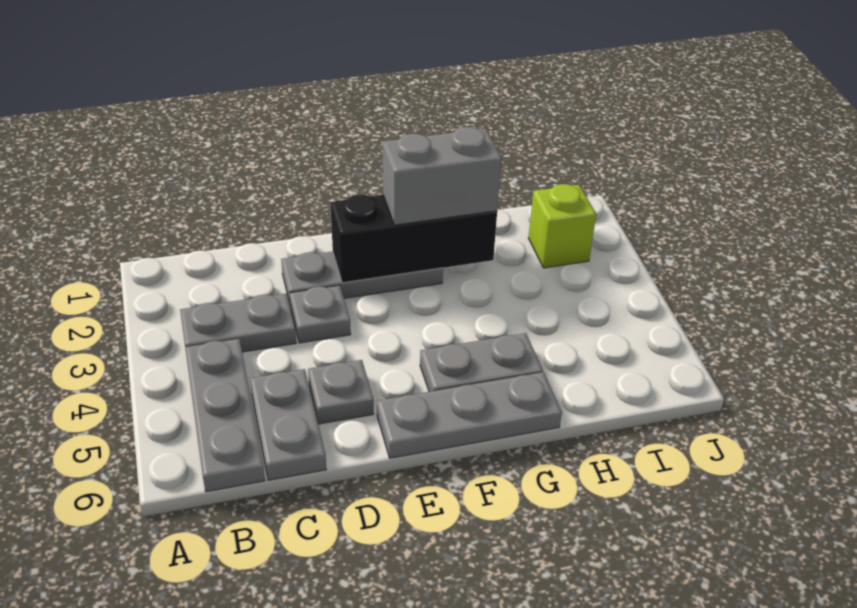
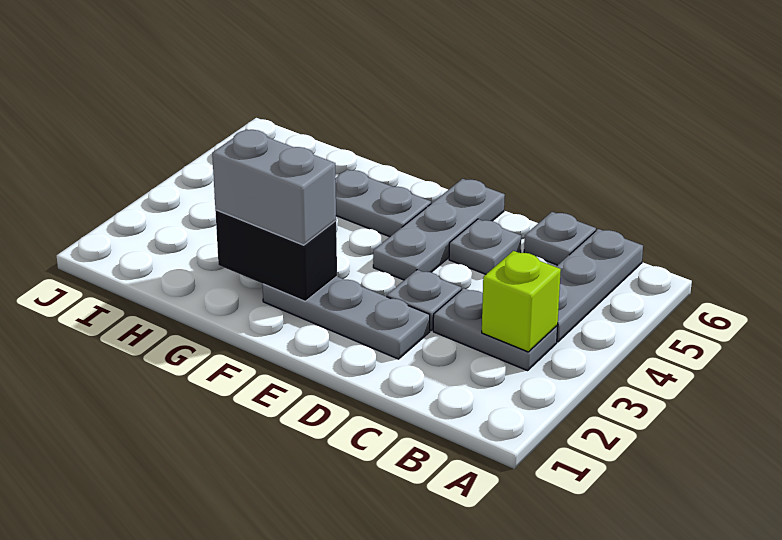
grey 1x2 plate [250,369,326,480] -> grey 1x1 plate [524,212,596,265]
black 1x3 brick [330,195,497,283] -> black 1x2 brick [215,210,337,301]
grey 1x3 plate [377,372,562,458] -> grey 1x3 plate turned to [373,179,505,280]
lime 1x1 brick [528,184,596,268] -> lime 1x1 brick moved to [482,251,561,352]

